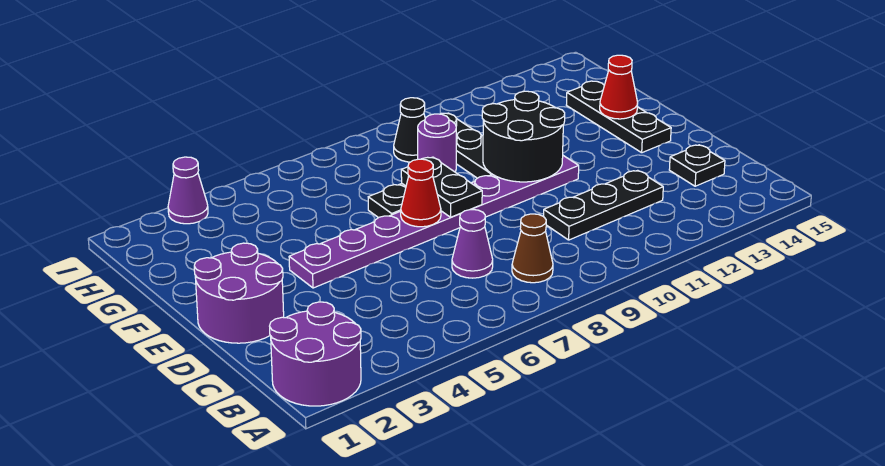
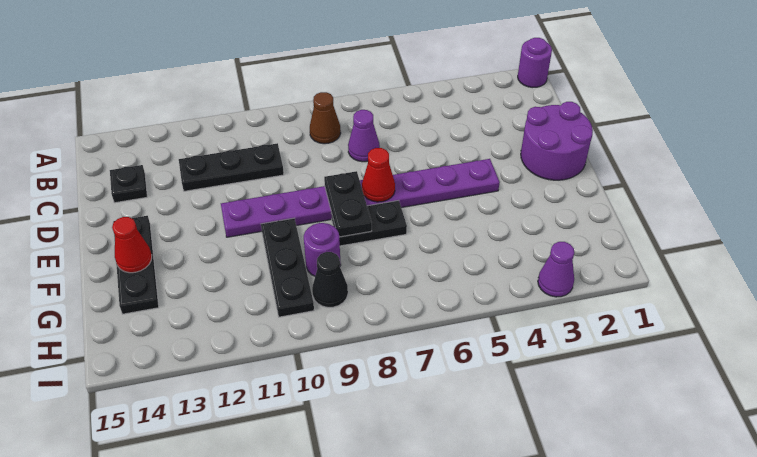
purple 2x2 round brick [270,302,361,406] -> purple 1x1 round brick [518,38,552,87]
black 2x2 round brick [482,91,565,182] -> none

